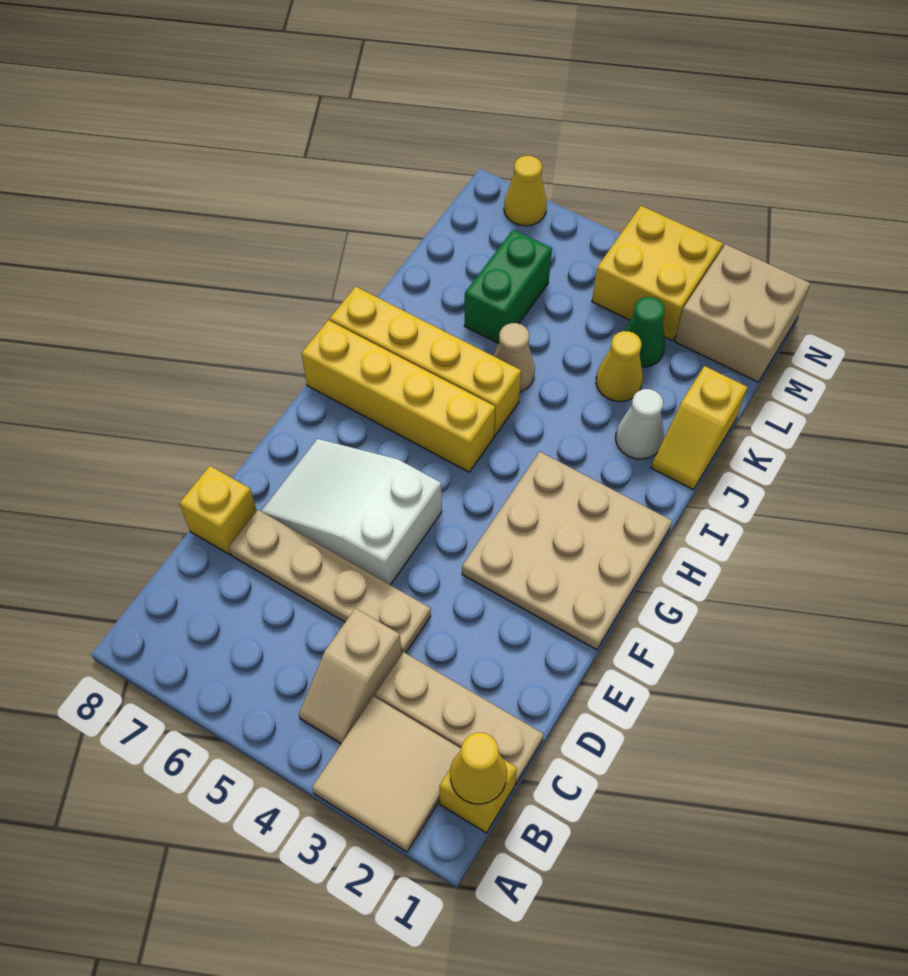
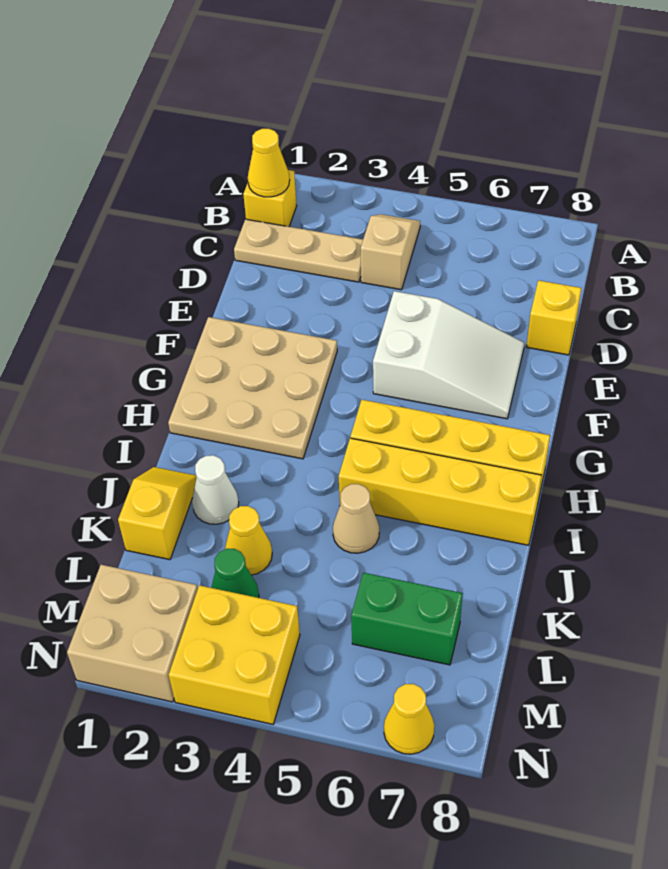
tan 2x2 tile [312,697,461,852] -> none
tan 1x4 plate [229,510,431,654] -> none
green 1x2 brick [464,230,552,344] -> green 1x2 brick turned to [351,573,463,665]

